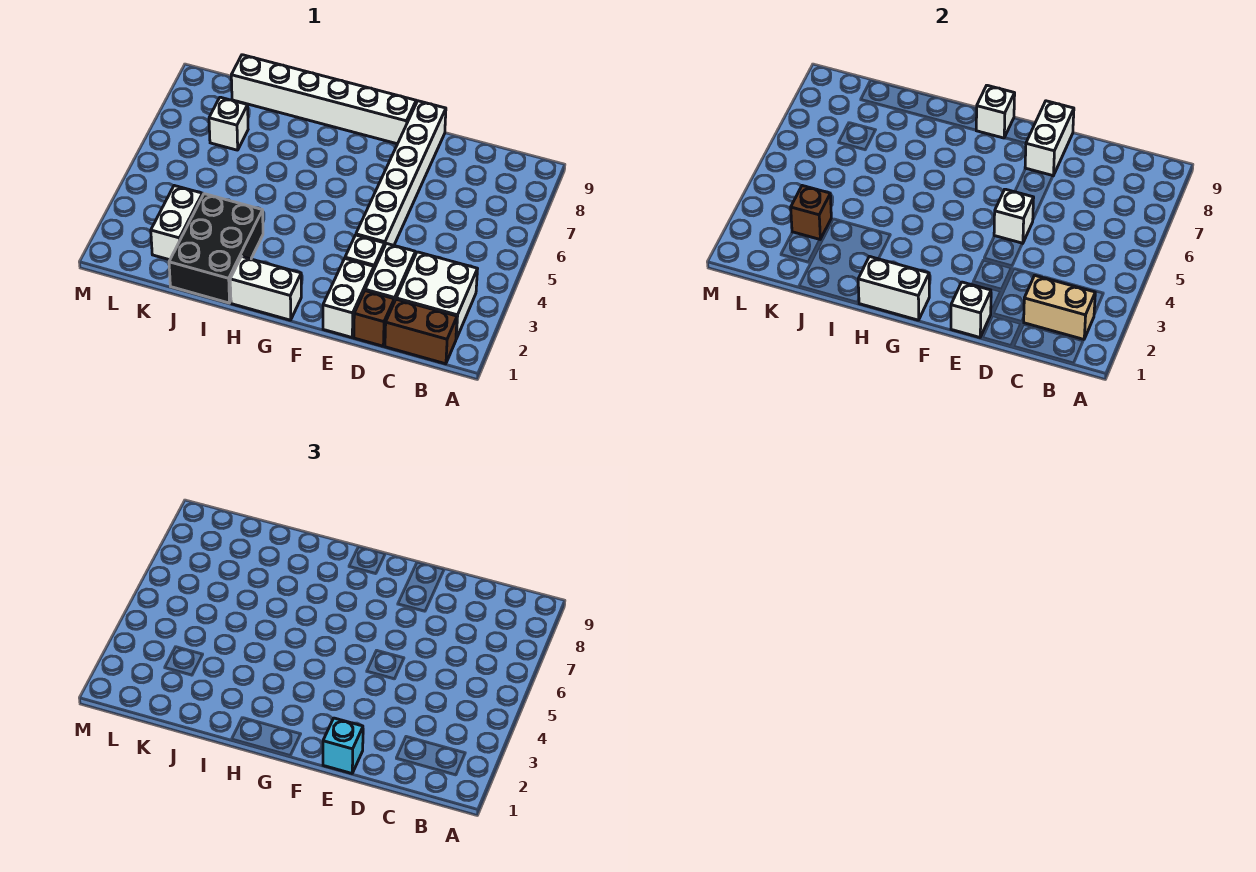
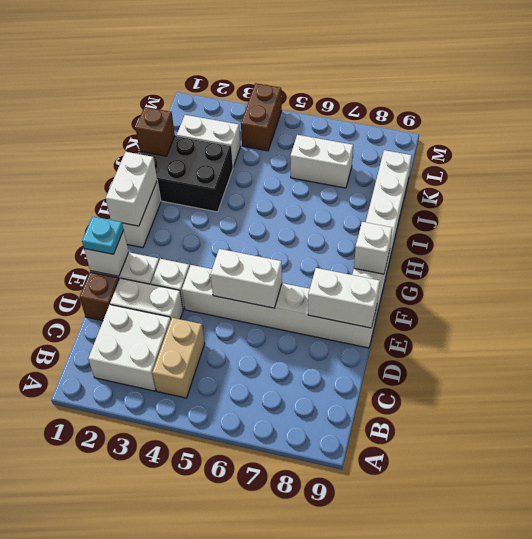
brown 1x2 brick [385,299,457,364] -> brown 1x2 brick moved to [241,83,282,151]
tan 1x2 brick [1024,276,1095,339] -> tan 1x2 brick moved to [152,318,205,398]
cyan 1x1 brick [323,718,363,773] -> cyan 1x1 plate [82,217,124,254]
white 1x1 brick [994,189,1034,244] -> white 1x2 brick [210,249,282,308]
brown 1x1 brick [791,186,831,239] -> brown 1x1 brick moved to [136,107,175,156]
white 1x1 brick [209,97,248,150] -> white 1x2 brick [290,135,353,188]

